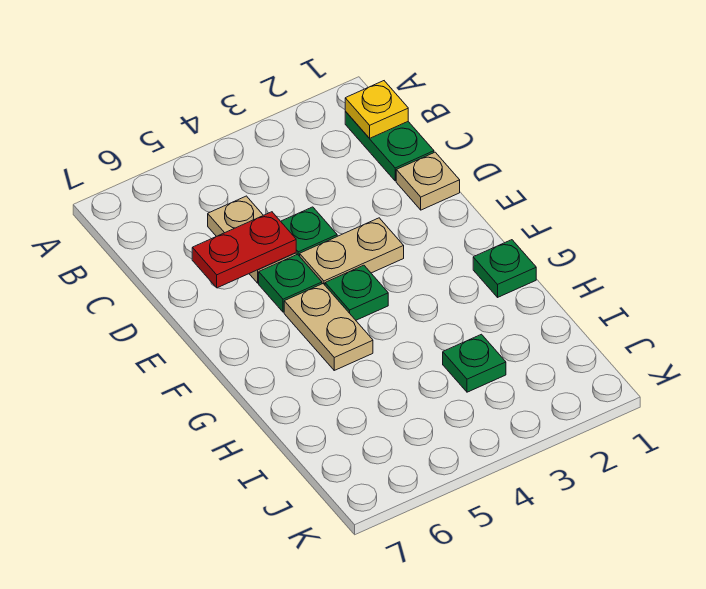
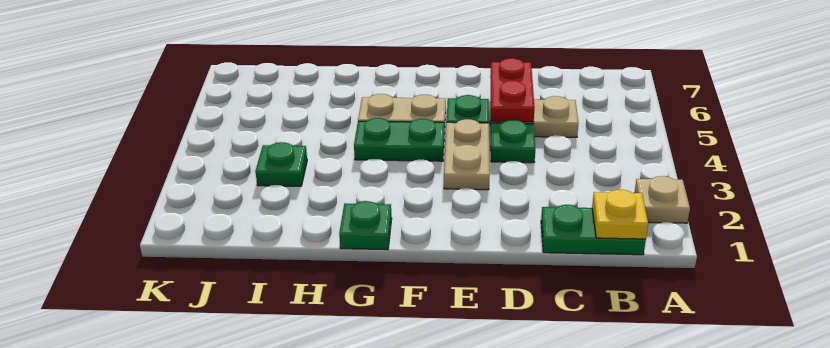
tan 1x1 plate [396,152,460,210] -> tan 1x1 plate moved to [635,176,690,223]
green 1x1 plate [325,265,388,320] -> green 1x2 plate [354,118,444,161]

